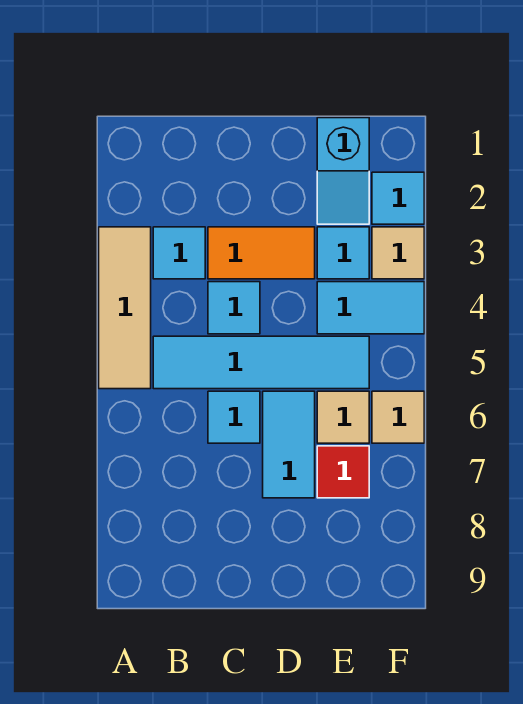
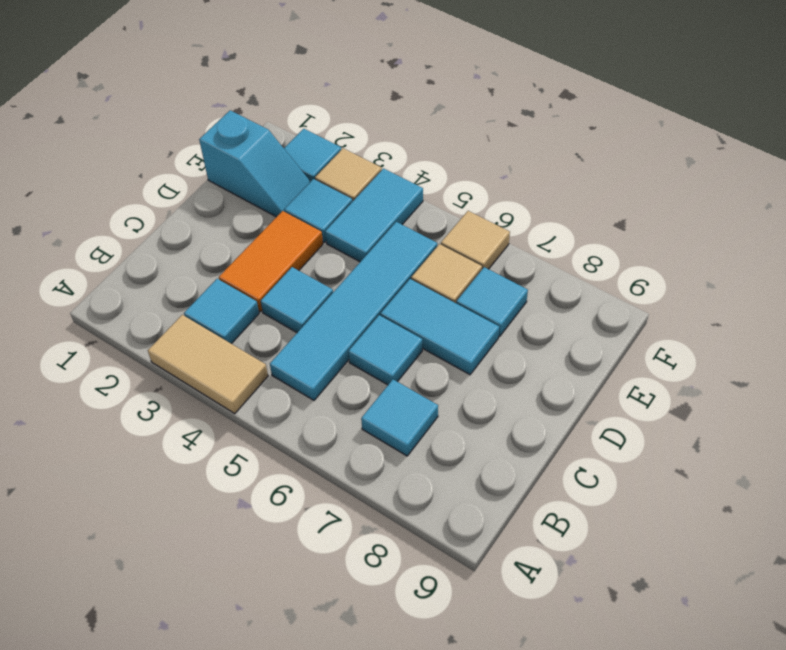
tan 1x3 tile [99,227,151,389] -> tan 1x2 tile [148,315,268,414]
none -> cyan 1x1 tile [361,380,438,456]
red 1x1 tile [317,446,369,498] -> cyan 1x1 tile [456,267,528,337]

